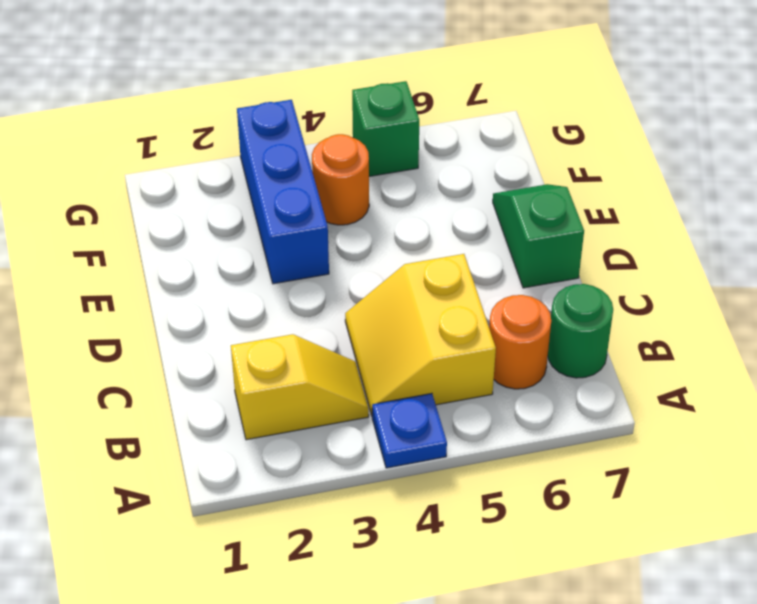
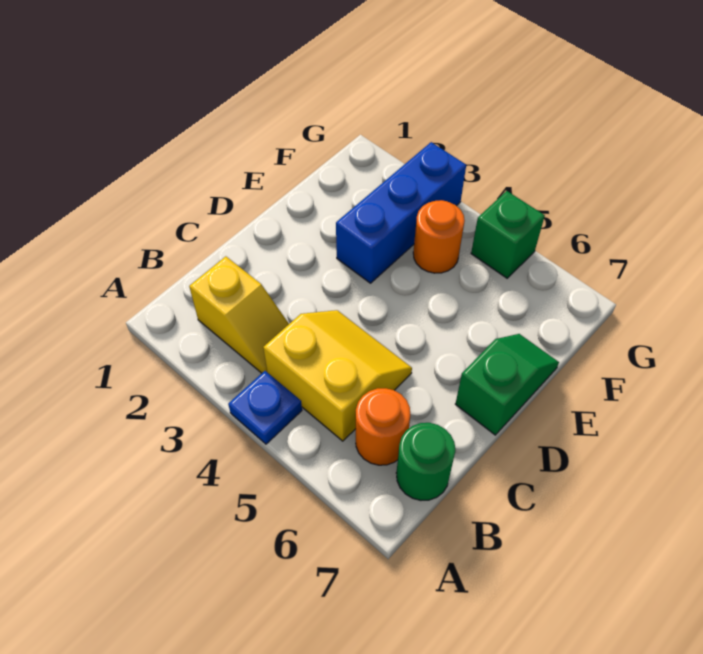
yellow 2x2 slope [345,254,496,415] -> yellow 2x2 slope turned to [263,310,412,441]

